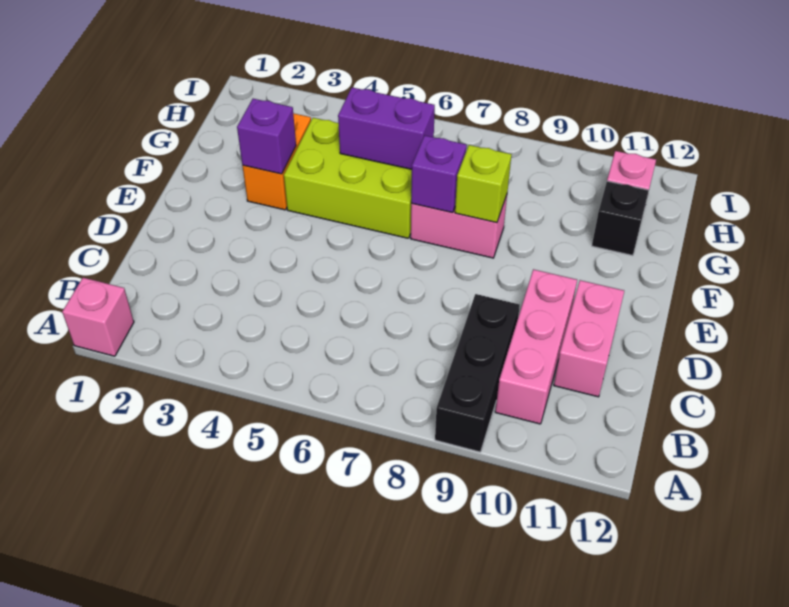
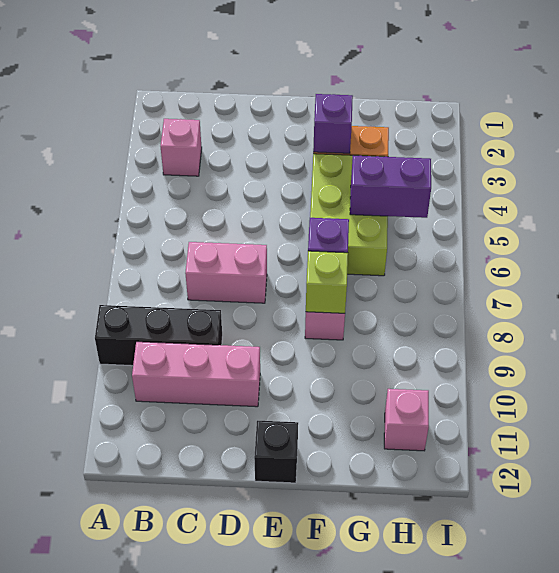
pink 1x1 brick [62,278,134,356] -> pink 1x1 brick moved to [161,119,202,176]
pink 1x2 brick [554,280,624,397] -> pink 1x2 brick moved to [185,242,267,303]
purple 1x2 brick [338,87,435,169] -> purple 1x2 brick turned to [350,155,431,218]
black 1x1 brick [592,181,649,256] -> black 1x1 brick moved to [254,421,298,483]

